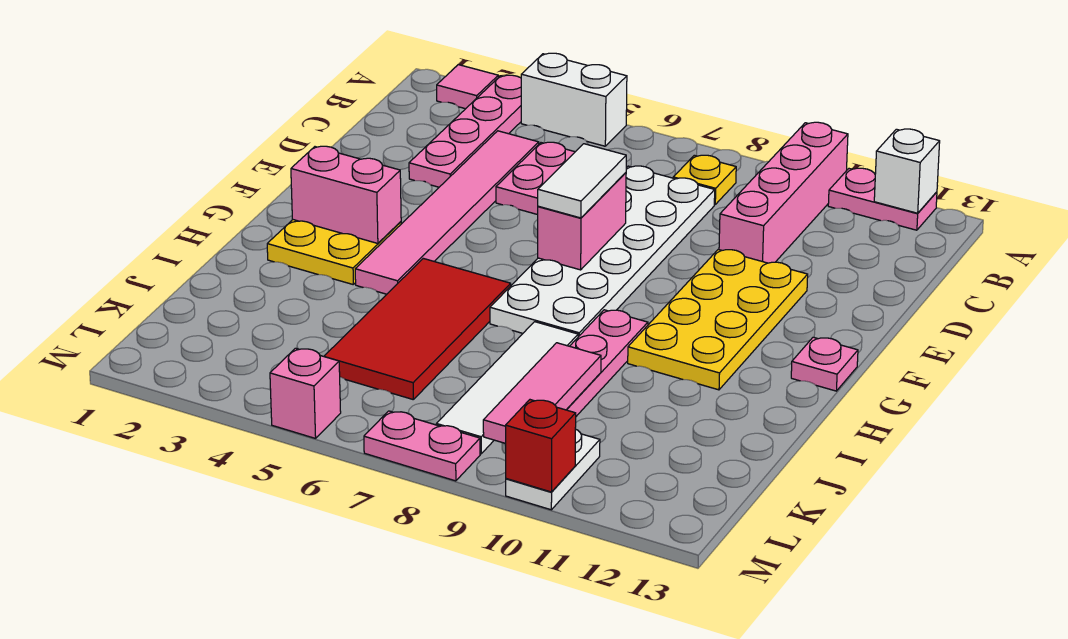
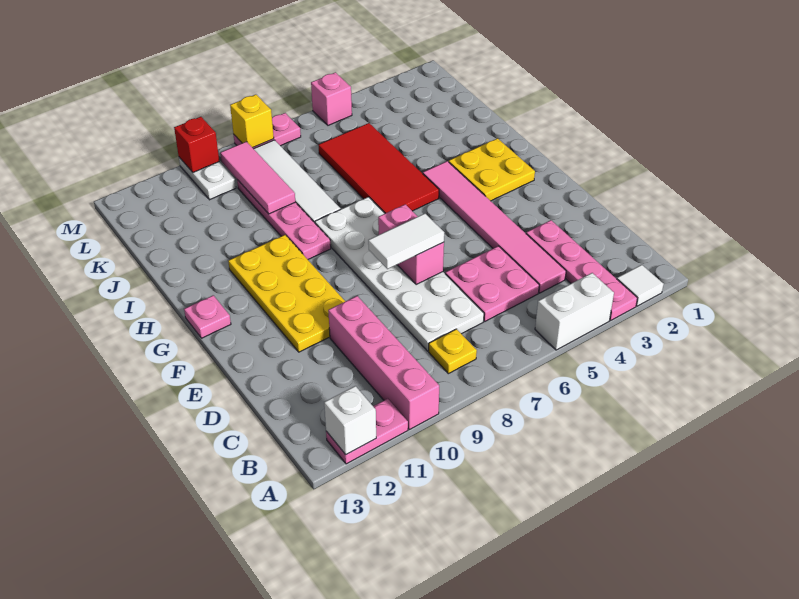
pink 1x1 tile [437,65,498,109] -> white 1x1 tile [617,265,664,306]
white 1x2 tile [538,144,626,218] -> white 1x2 tile turned to [368,214,444,269]
pink 1x2 brick [291,146,401,243] -> none
none -> yellow 1x1 brick [230,95,274,148]

